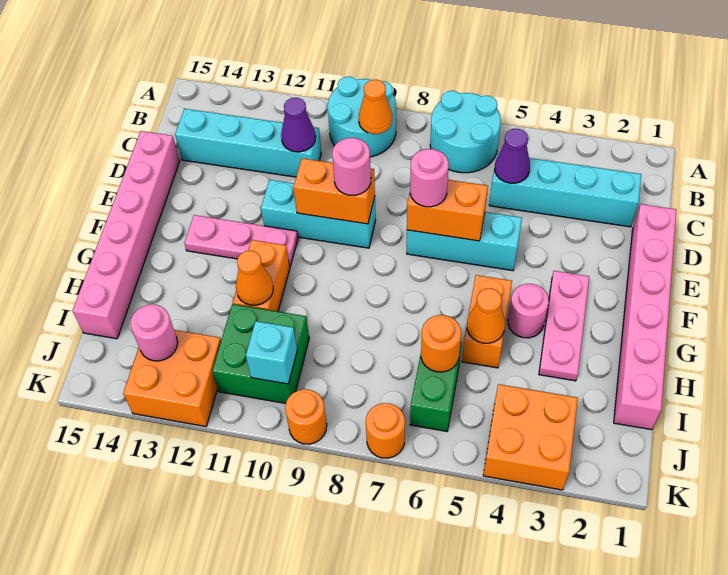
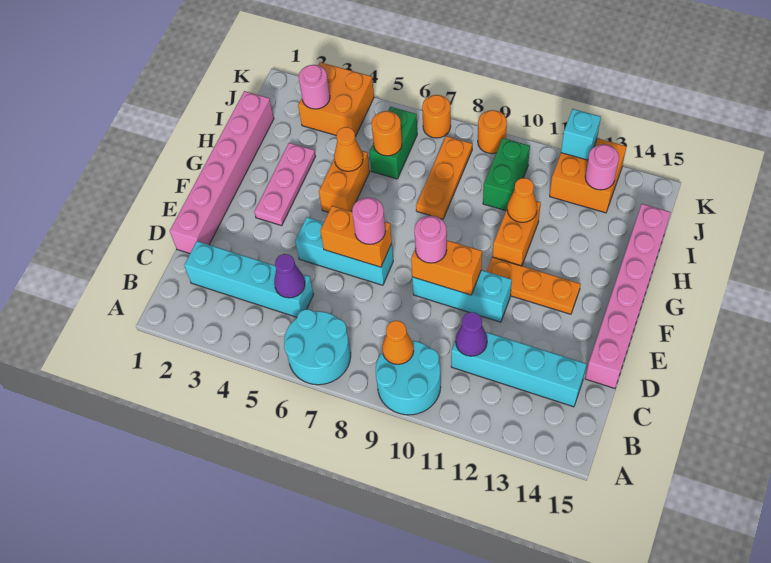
pink 1x3 plate [184,215,298,267] -> orange 1x3 plate [487,257,581,314]
pink 1x1 round brick [508,284,549,338] -> pink 1x1 round brick moved to [299,65,330,109]
none -> orange 1x3 plate [416,136,472,219]
green 2x2 brick [212,304,309,403] -> green 1x2 brick [483,138,530,211]
cyan 1x1 brick [246,321,297,384] -> cyan 1x1 brick moved to [561,109,601,160]

